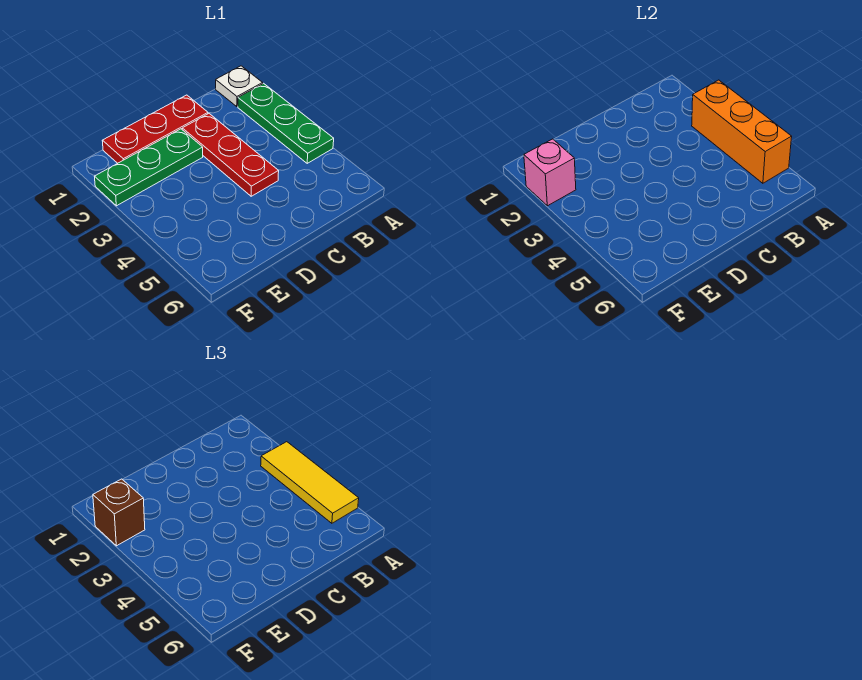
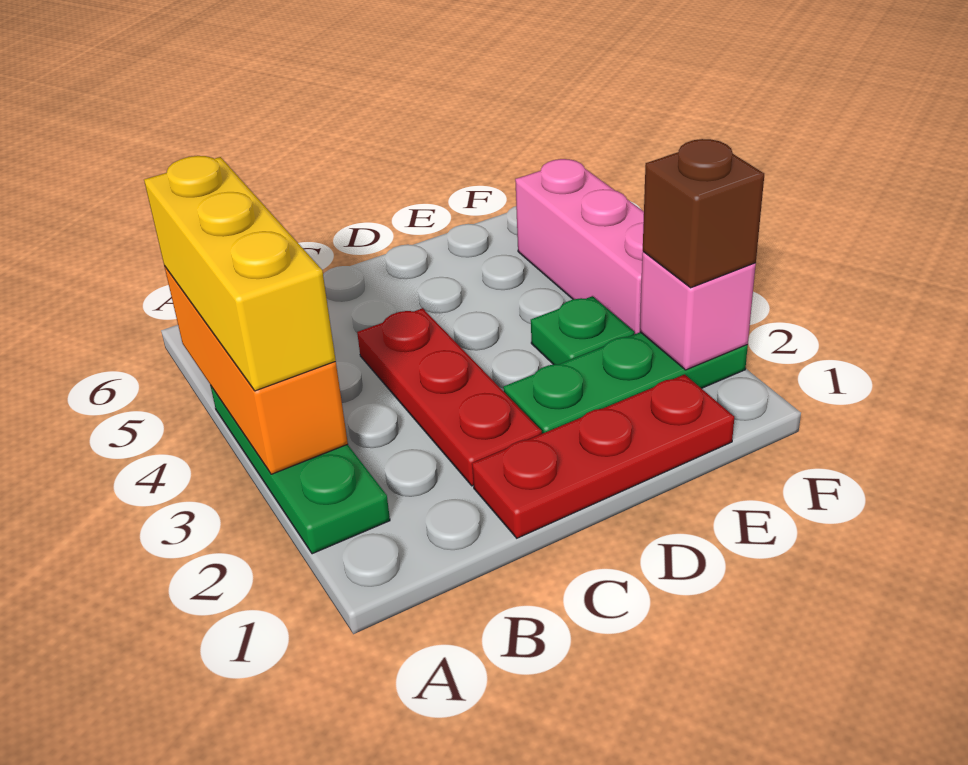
white 1x1 plate [216,66,263,106] -> none
yellow 1x3 tile [261,442,359,523] -> yellow 1x3 brick [144,156,336,391]
none -> green 1x1 plate [531,296,634,365]
none -> pink 1x3 brick [515,159,644,334]

